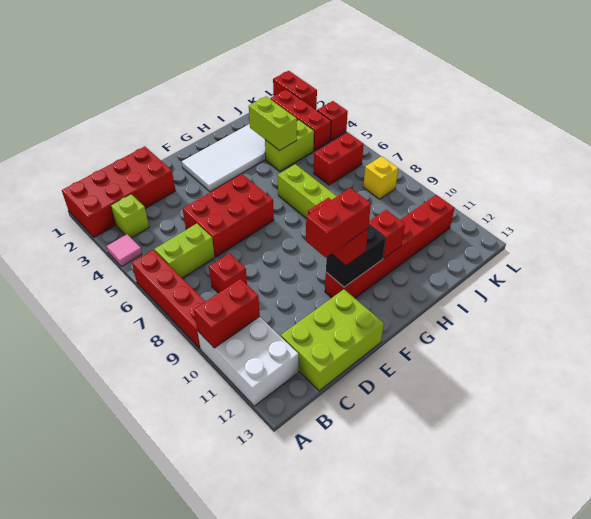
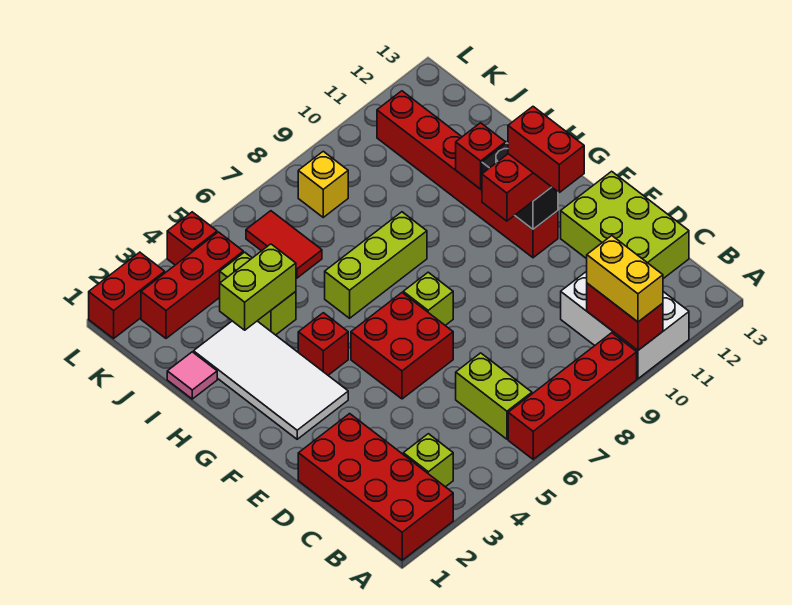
pink 1x1 tile [106,234,142,266] -> pink 1x1 tile moved to [167,352,217,399]
white 2x3 brick [197,317,298,406] -> white 2x3 brick turned to [561,271,689,379]
none -> yellow 1x2 brick [587,236,663,322]
red 1x1 brick [209,253,247,293] -> red 1x1 brick moved to [298,313,348,375]
red 2x3 brick [183,174,274,257] -> red 2x2 brick [351,293,453,399]
none -> lime 1x1 brick [403,272,453,325]
red 1x2 brick [314,133,364,185] -> red 1x2 tile [246,211,322,278]

